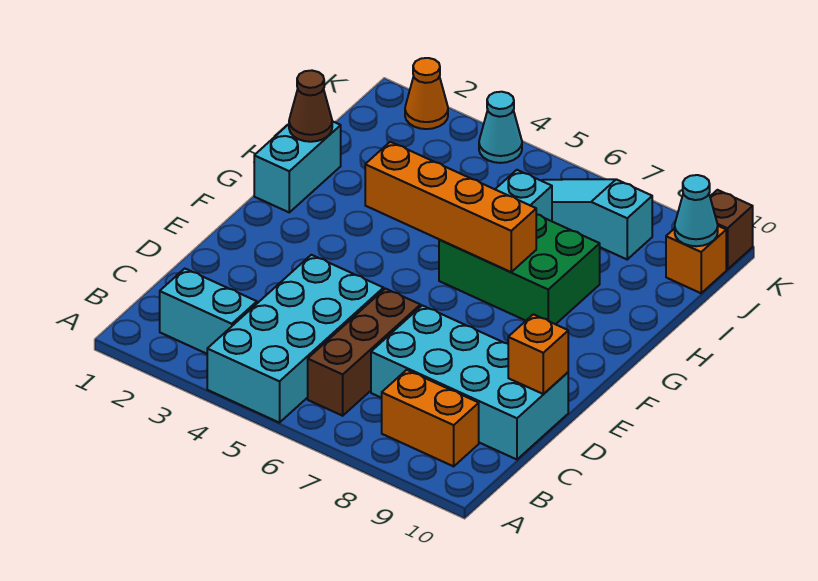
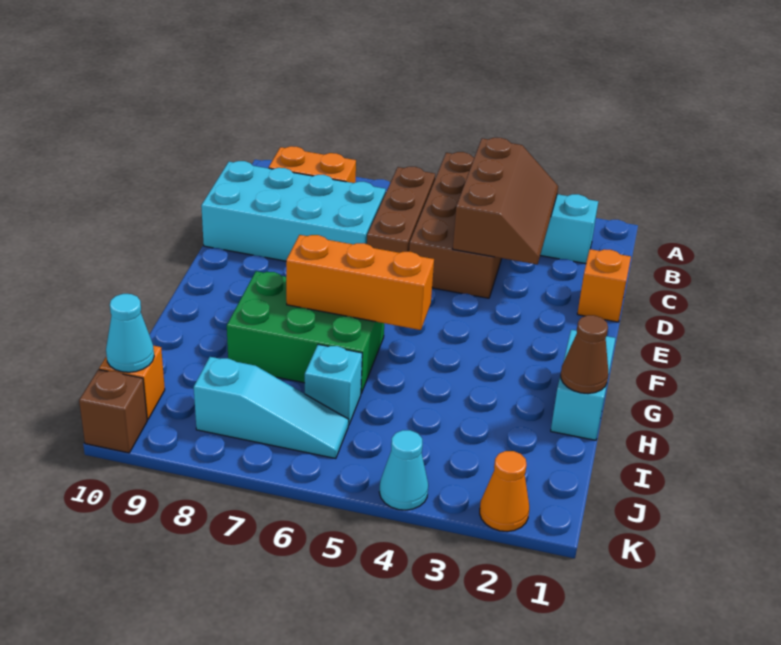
cyan 2x4 brick [207,255,383,423] -> brown 2x4 brick [409,152,502,298]
none -> brown 2x3 slope [453,138,558,264]
orange 1x1 brick [508,314,568,394] -> orange 1x1 brick moved to [577,249,631,322]
orange 1x4 brick [365,142,536,272] -> orange 1x3 brick [286,235,434,330]

